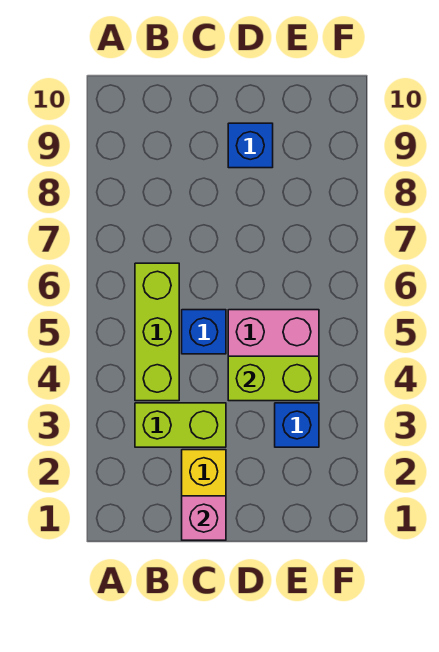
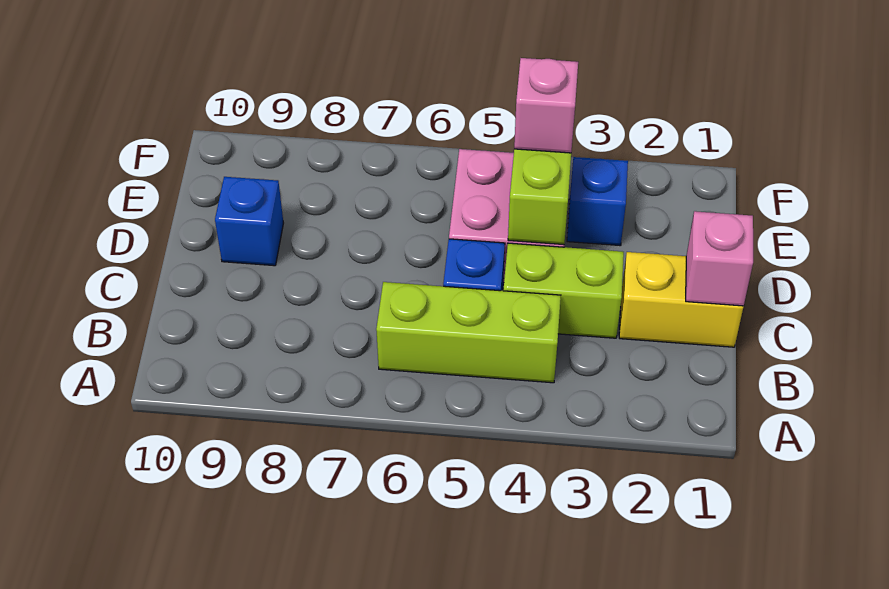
lime 1x2 brick [135,403,226,447] -> lime 1x2 brick turned to [503,243,624,338]
none -> pink 1x1 brick [514,58,578,153]

